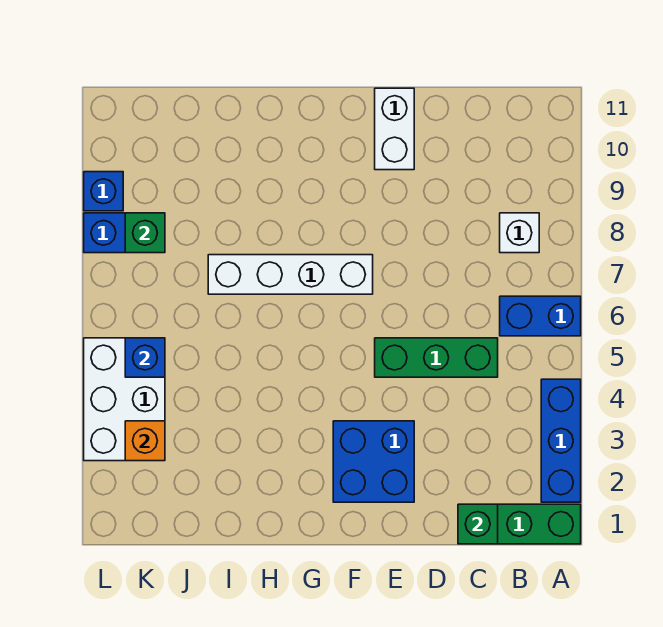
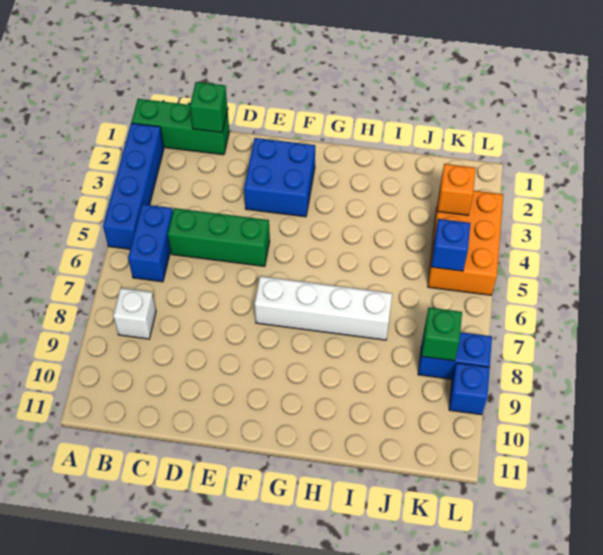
blue 1x3 brick [541,379,581,502] -> blue 1x4 brick [103,123,164,249]
blue 1x2 brick [500,296,581,336] -> blue 1x2 brick turned to [128,204,173,282]
white 1x2 brick [375,88,414,170] -> none
white 2x3 brick [84,338,165,461] -> orange 2x3 brick [428,191,503,295]

